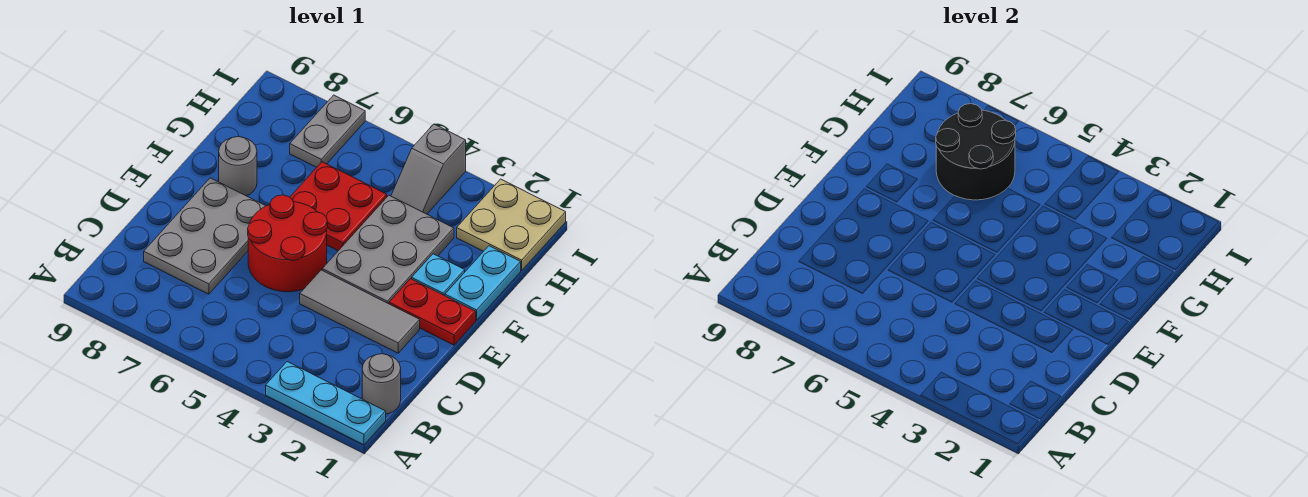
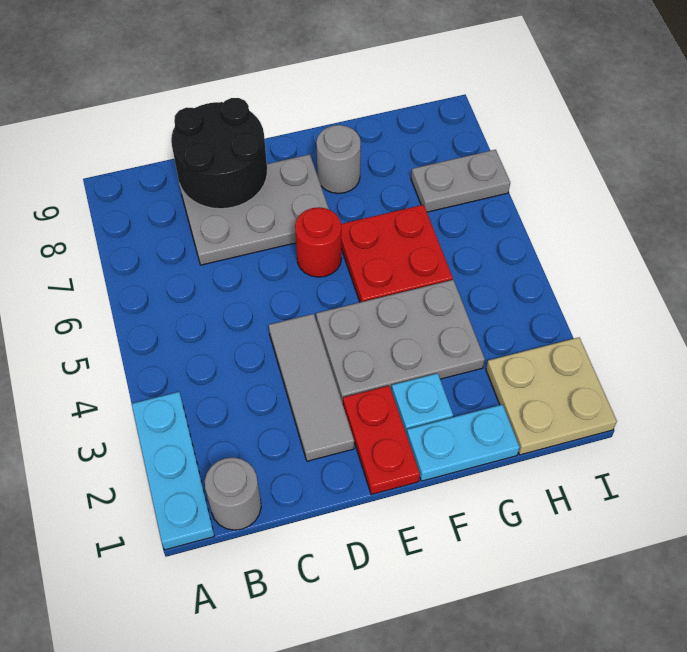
red 2x2 round brick [248,195,328,292] -> red 1x1 round brick [295,207,342,277]
black 2x2 round brick [936,104,1016,200] -> black 2x2 round brick moved to [171,98,267,209]
grey 1x2 slope [391,124,466,214] -> none

